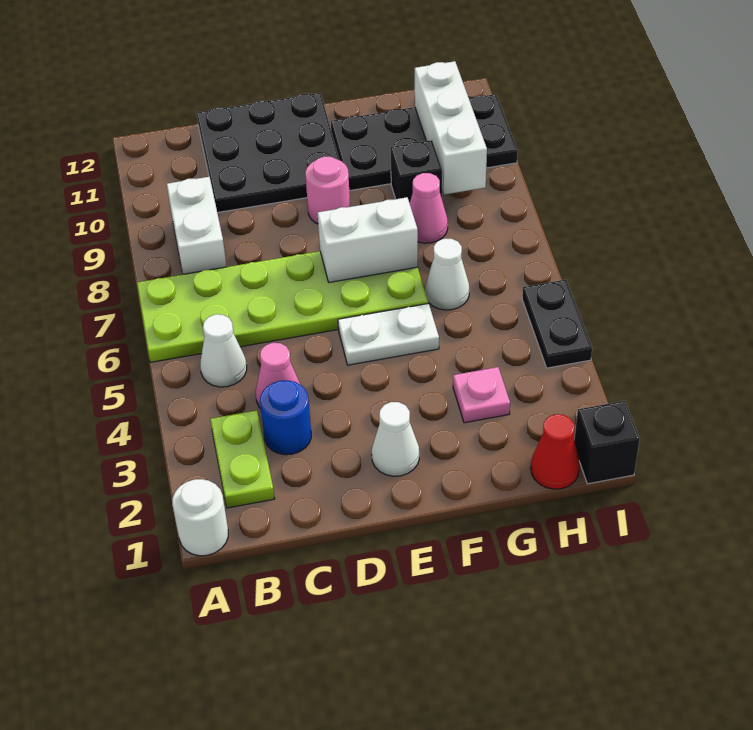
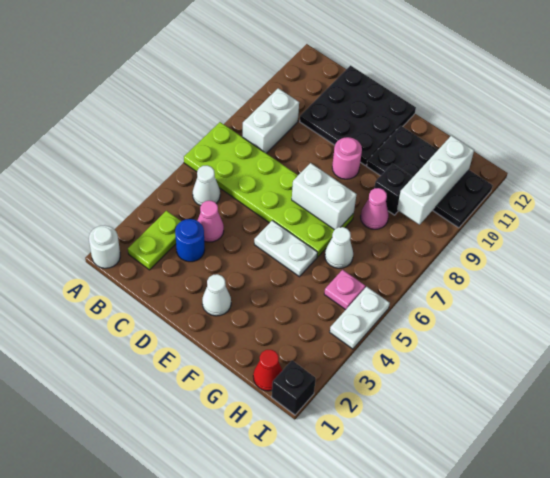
pink 1x1 plate [453,367,510,423] -> pink 1x1 plate moved to [324,270,365,310]
black 1x2 plate [522,280,592,368] -> white 1x2 plate [330,287,390,349]

